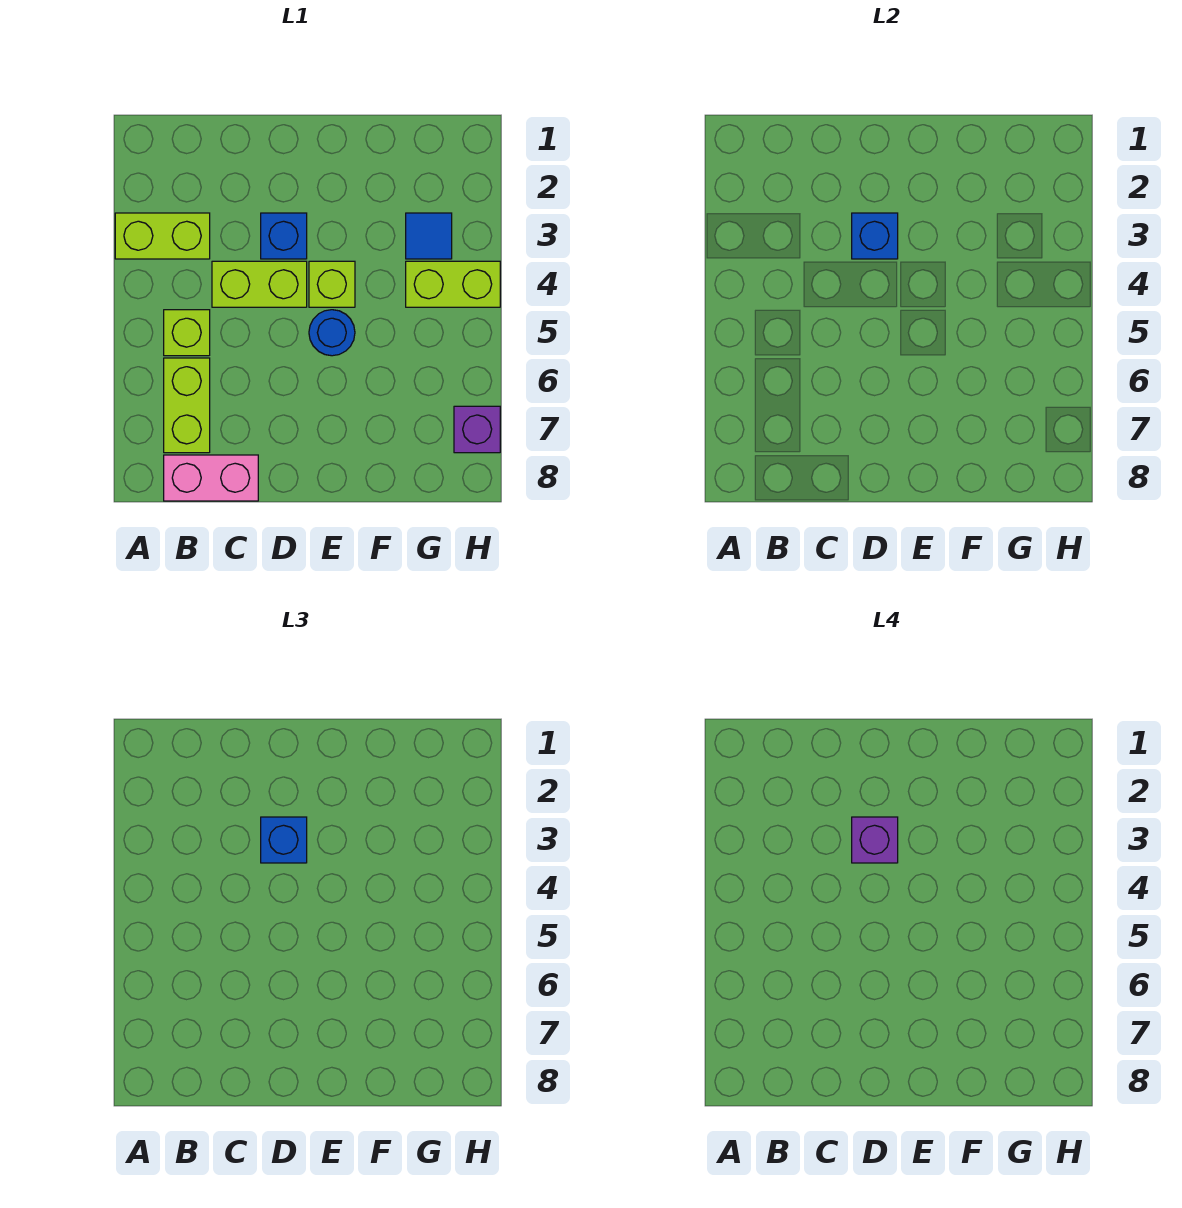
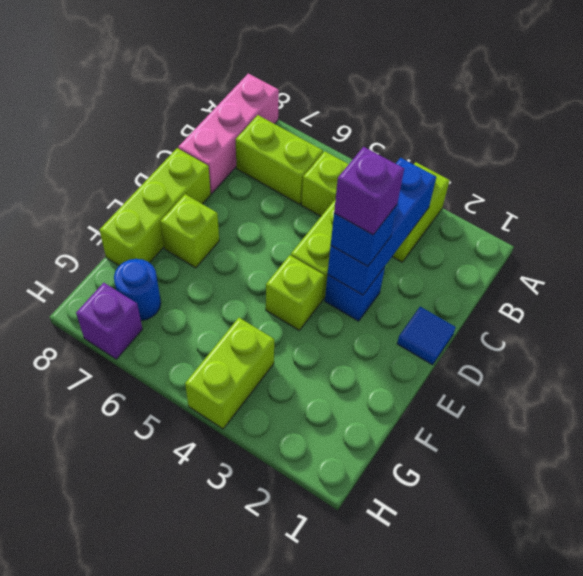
pink 1x2 brick [164,455,258,501] -> pink 1x3 brick [178,73,279,193]
blue 1x1 brick [852,213,898,259] -> blue 1x3 brick [328,158,436,295]
none -> lime 1x3 brick [99,148,211,266]
blue 1x1 round brick [309,310,355,356] -> blue 1x1 round brick moved to [114,259,161,321]
none -> lime 1x1 brick [160,194,219,268]
blue 1x1 tile [406,213,452,259] -> blue 1x1 tile moved to [397,307,455,365]

